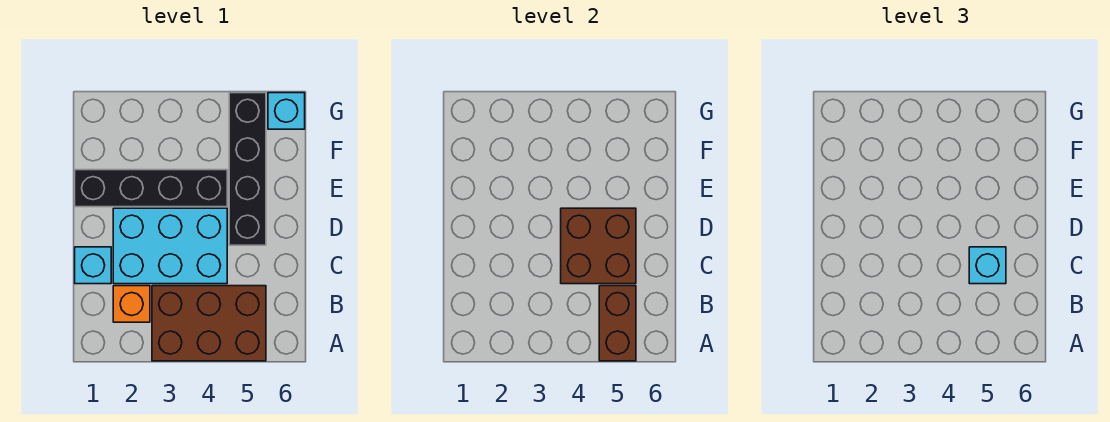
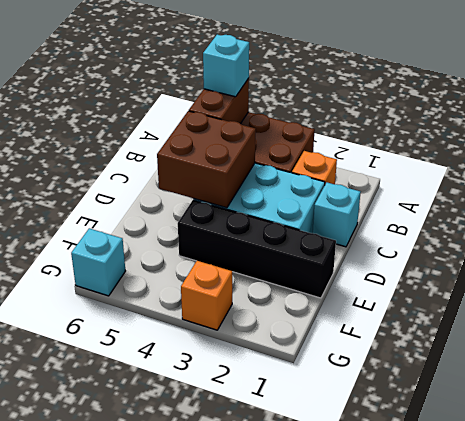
cyan 1x1 brick [969,247,1006,284] -> cyan 1x1 brick moved to [203,35,249,97]
black 1x4 brick [229,93,266,245] -> none
none -> orange 1x1 brick [181,261,232,330]

